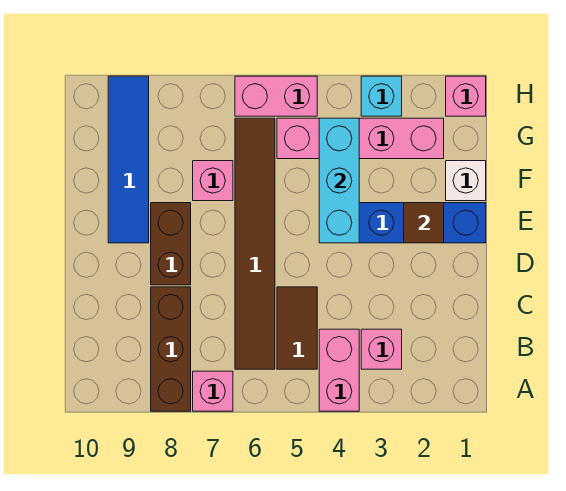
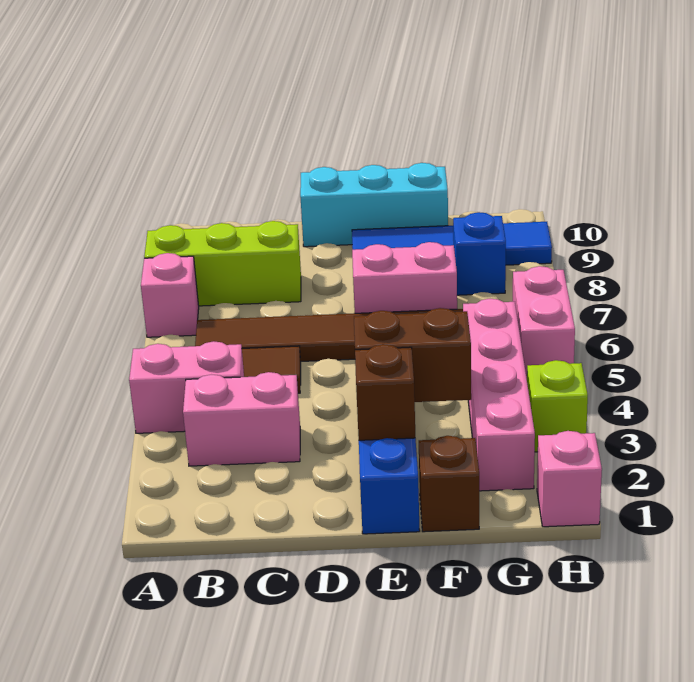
brown 1x3 brick [151,287,191,411] -> lime 1x3 brick [144,221,301,306]
pink 1x1 brick [361,329,402,369] -> pink 1x2 brick [183,372,300,466]
brown 1x2 brick [151,203,191,285] -> brown 1x2 brick moved to [354,308,471,402]
brown 1x1 tile [404,203,444,243] -> brown 1x1 brick [355,344,415,440]
cyan 1x3 brick [319,118,359,243] -> cyan 1x3 brick moved to [300,163,448,247]
white 1x1 brick [446,161,486,201] -> brown 1x1 brick [419,436,479,532]
pink 1x1 brick [193,161,233,201] -> pink 1x2 brick [352,242,457,313]
none -> blue 1x1 brick [453,212,506,295]
cyan 1x1 brick [361,76,402,116] -> lime 1x1 brick [527,360,588,452]

